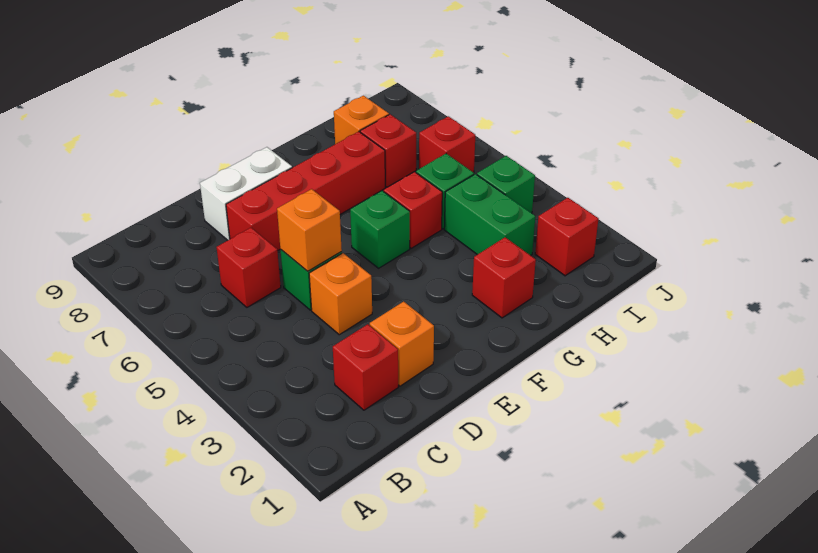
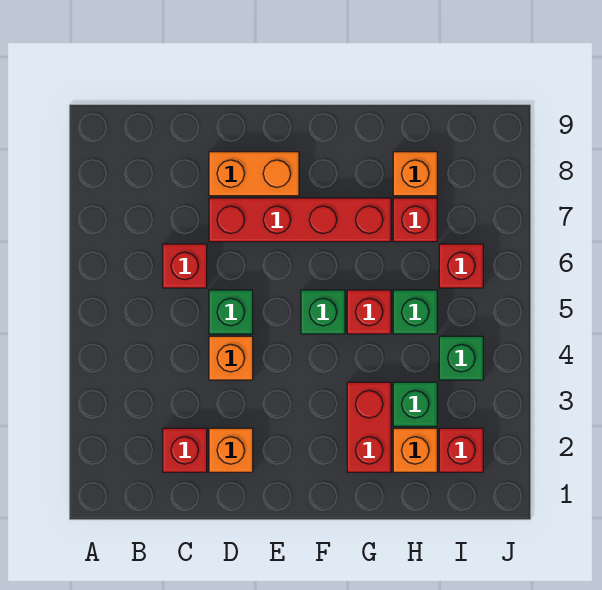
orange 1x1 brick [277,189,342,271] -> orange 1x1 brick moved to [393,428,437,472]
white 1x2 brick [200,147,292,240] -> orange 1x2 brick [209,152,299,196]
red 1x1 brick [472,237,536,318] -> red 1x2 brick [347,382,391,472]
green 1x2 brick [444,174,535,255] -> green 1x1 brick [393,382,437,426]

